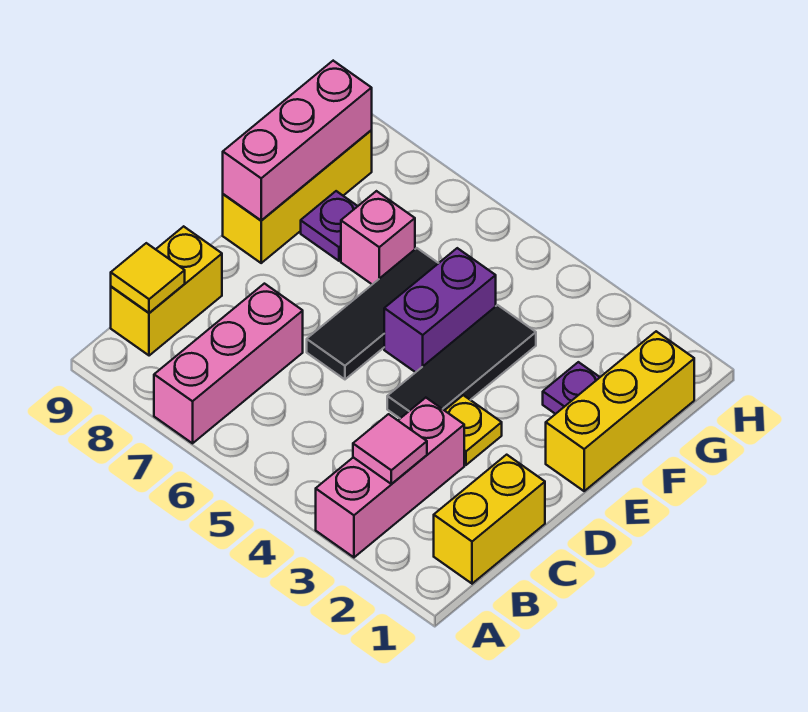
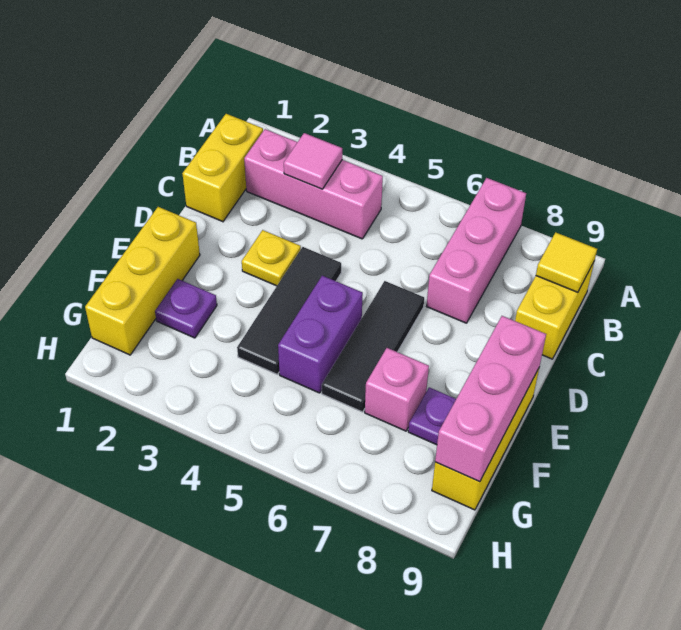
pink 1x3 brick [316,398,464,557] -> pink 1x3 brick turned to [244,129,383,239]

